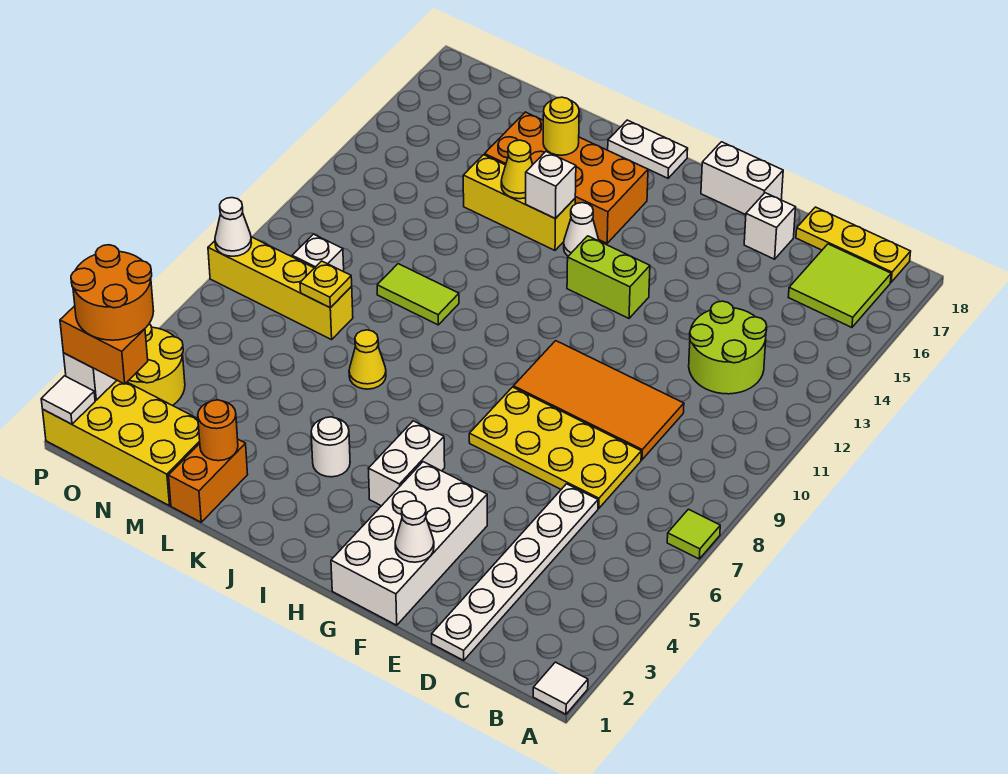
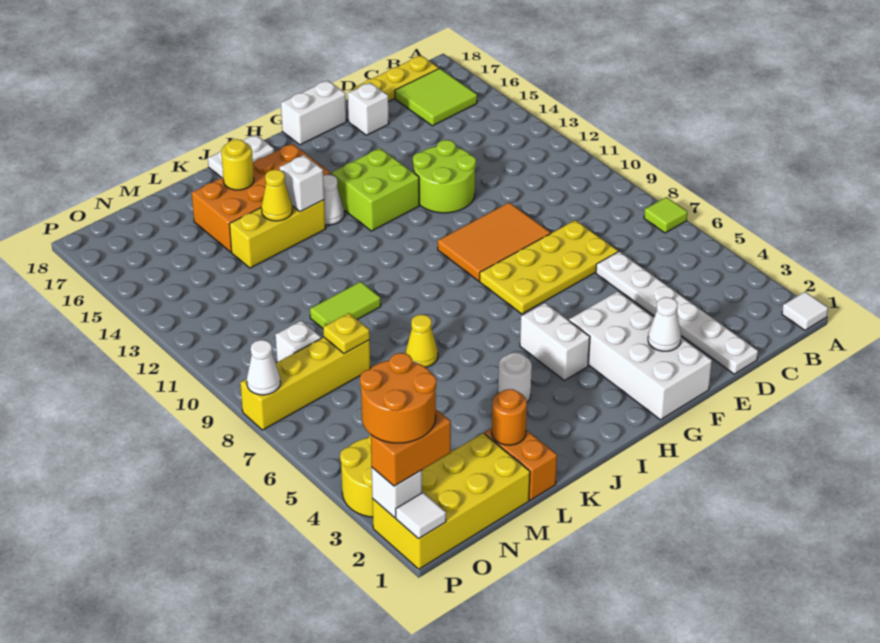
lime 2x2 round brick [689,301,767,394] -> lime 2x2 round brick moved to [413,140,476,213]
orange 2x4 tile [513,341,684,460] -> orange 2x3 tile [438,203,551,281]
lime 1x2 brick [567,236,650,318] -> lime 2x2 brick [332,148,419,231]

